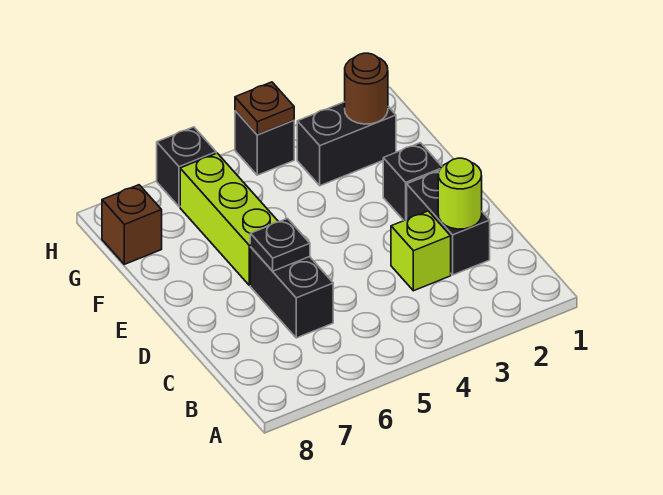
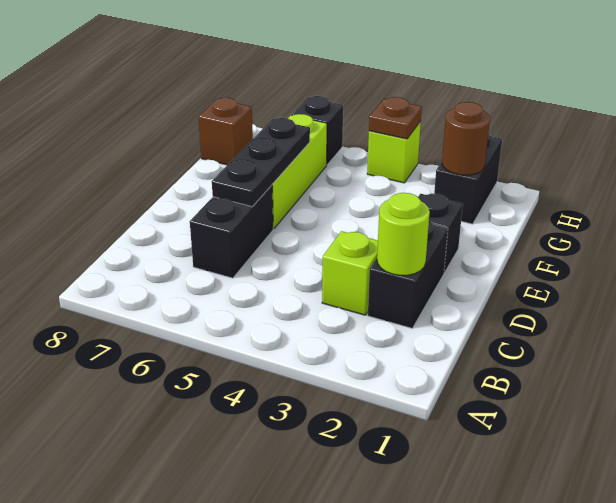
black 1x1 plate [250,219,310,271] -> black 1x3 plate [212,118,310,207]
black 1x2 brick [297,102,396,186] -> black 1x2 brick turned to [434,133,502,224]
black 1x1 brick [235,111,294,175] -> lime 1x1 brick [367,122,421,183]

